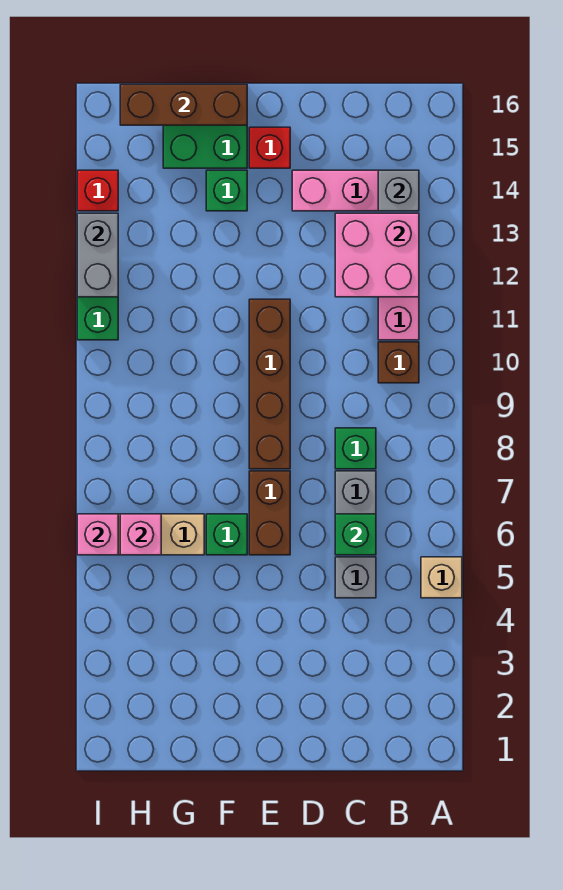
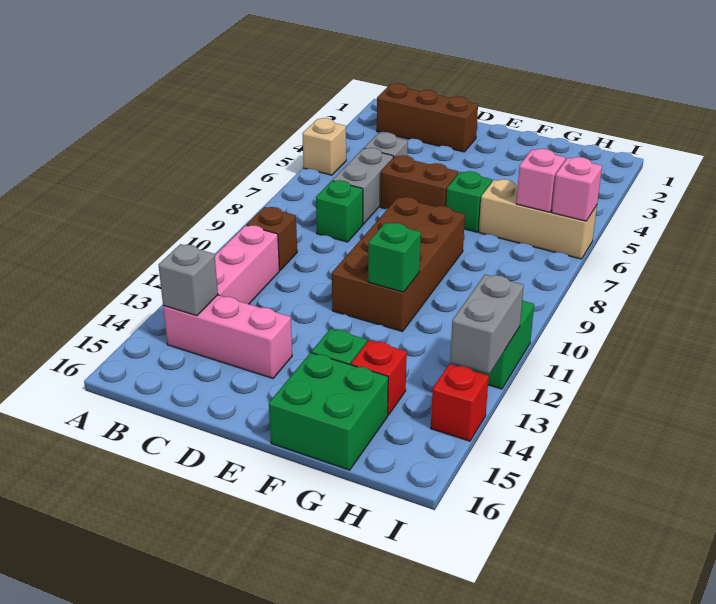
pink 2x2 brick [335,213,419,297] -> none
green 1x1 brick [335,514,376,555] -> green 1x1 brick moved to [368,223,421,292]
brown 1x2 brick [249,471,290,555] -> brown 1x2 brick turned to [380,155,459,209]
brown 1x4 brick [249,299,290,469] -> brown 2x4 brick [332,197,465,331]
red 1x1 brick [249,127,290,168] -> red 1x1 brick moved to [351,340,407,415]
brown 1x3 brick [120,84,247,125] -> brown 1x3 brick moved to [377,83,478,152]

